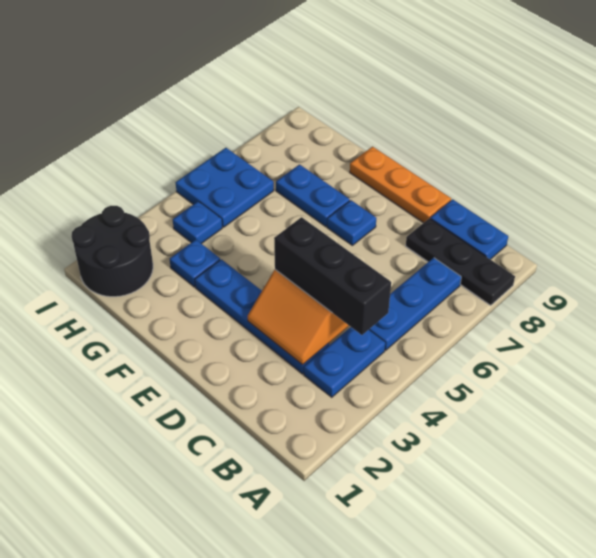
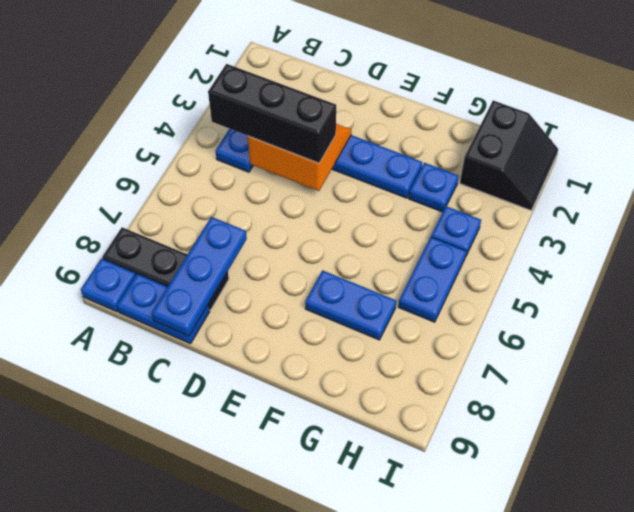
blue 1x3 plate [369,258,461,350] -> blue 1x3 plate moved to [152,217,247,336]
orange 1x3 plate [350,147,451,223] -> none
blue 1x1 plate [327,200,376,245] -> blue 1x1 plate moved to [81,259,136,312]
black 2x2 round brick [71,206,153,297] -> black 2x2 slope [460,100,558,210]
blue 2x2 plate [176,148,274,227] -> blue 1x2 plate [398,237,466,322]

